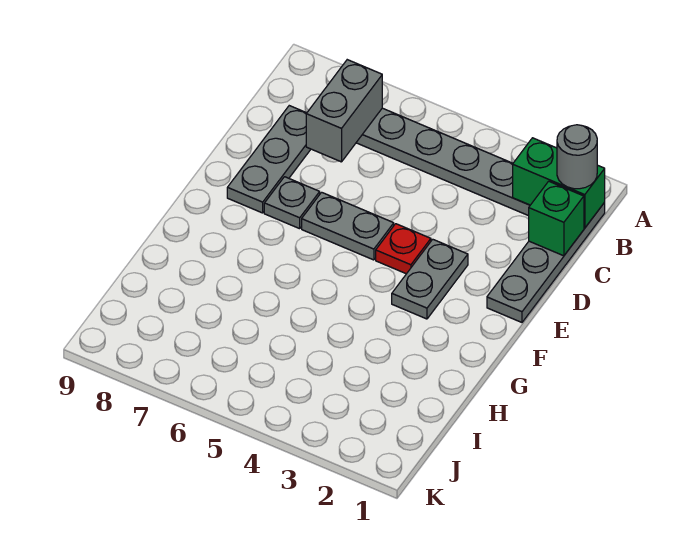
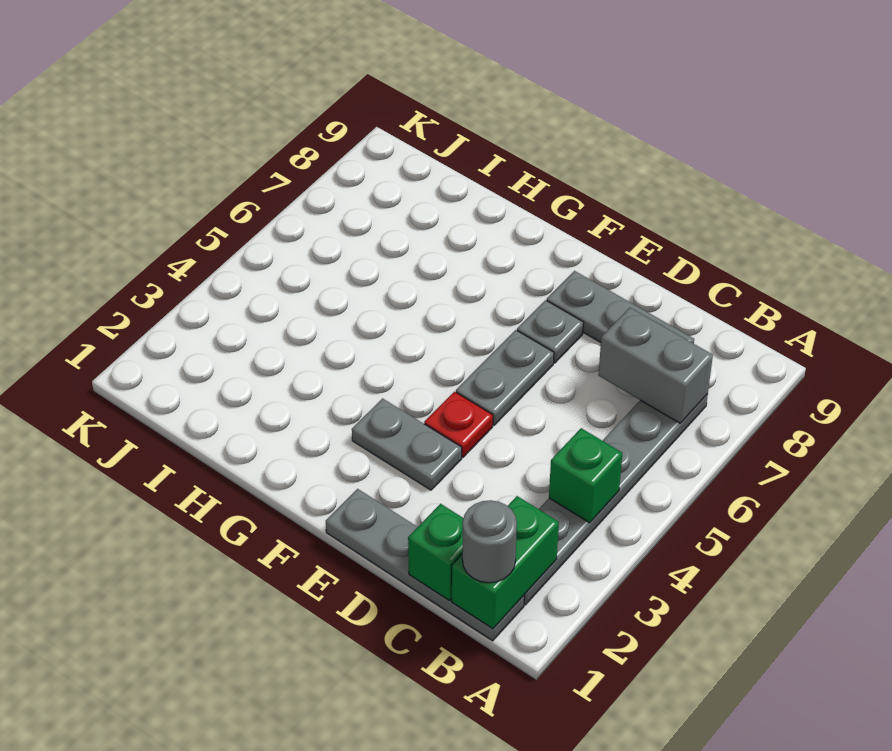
none -> green 1x1 brick [549,428,622,523]

